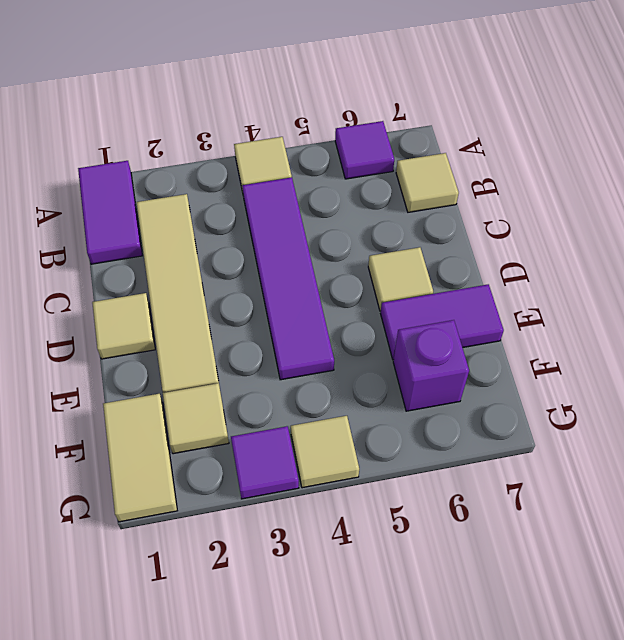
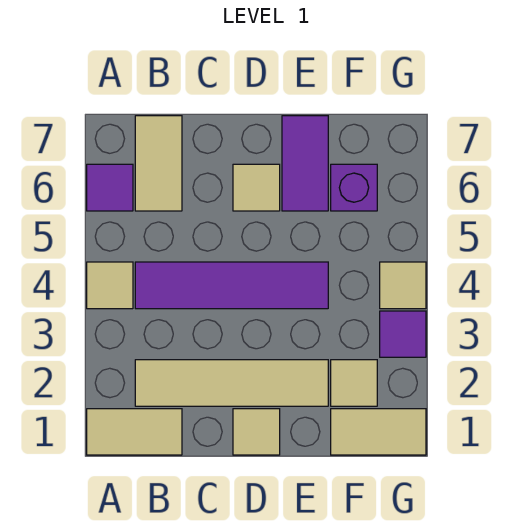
purple 1x2 tile [78,161,142,264] -> tan 1x2 tile [87,409,182,455]
tan 1x1 tile [396,153,459,212] -> tan 1x2 tile [135,116,182,211]

